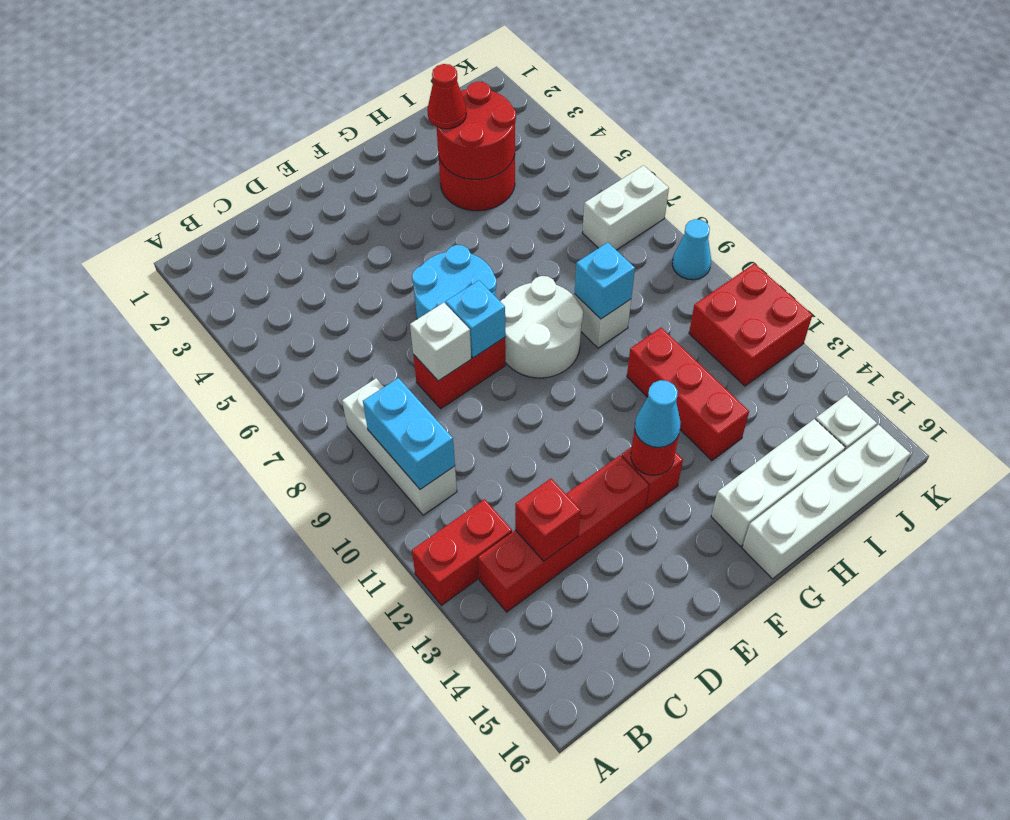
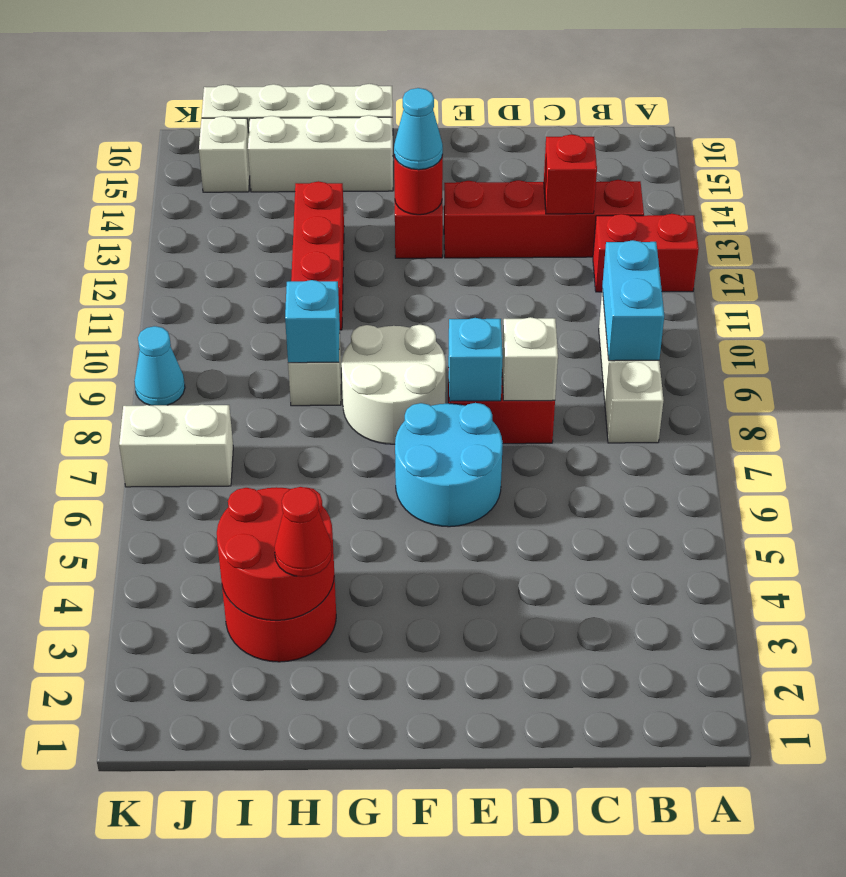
red 2x2 brick [689,263,812,386] -> none

